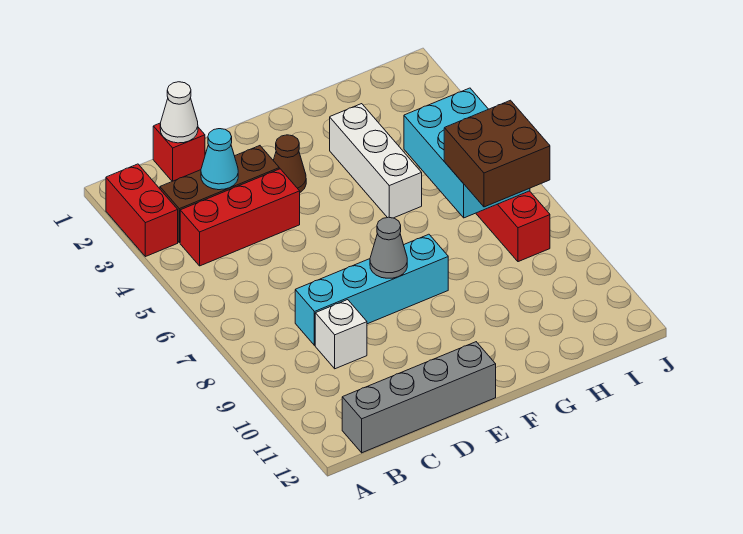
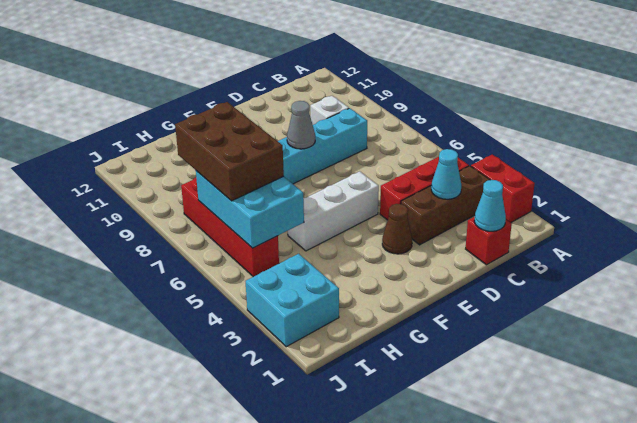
grey 1x4 brick [342,342,496,453] -> none
white 1x1 cone [160,82,198,143] -> cyan 1x1 cone [474,180,506,231]
white 1x3 brick [330,104,422,218] -> white 1x3 brick turned to [288,171,379,251]
brown 2x2 brick [444,100,550,207] -> brown 2x3 brick [175,102,284,201]
none -> cyan 2x2 brick [246,254,339,347]

